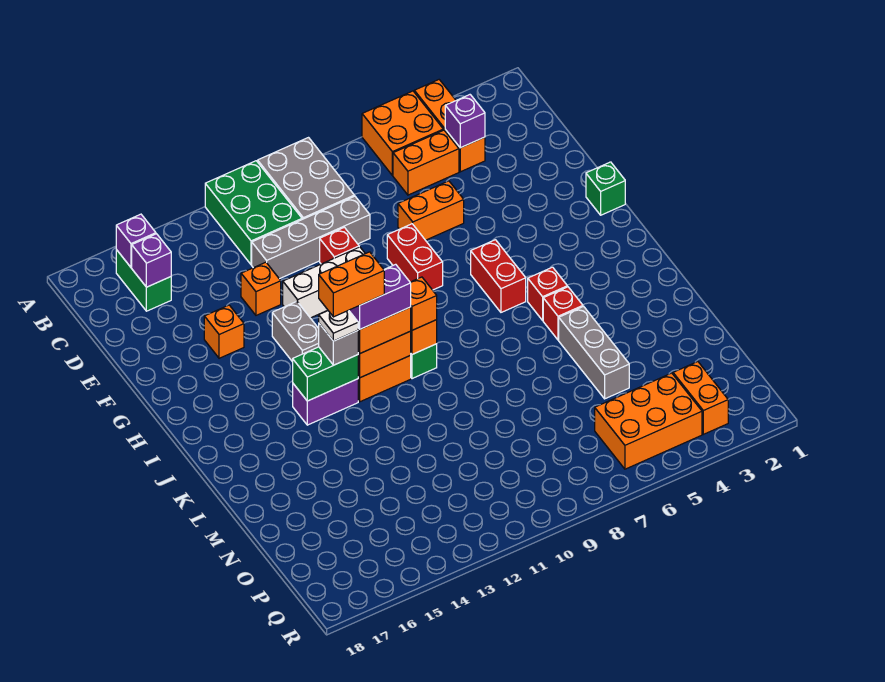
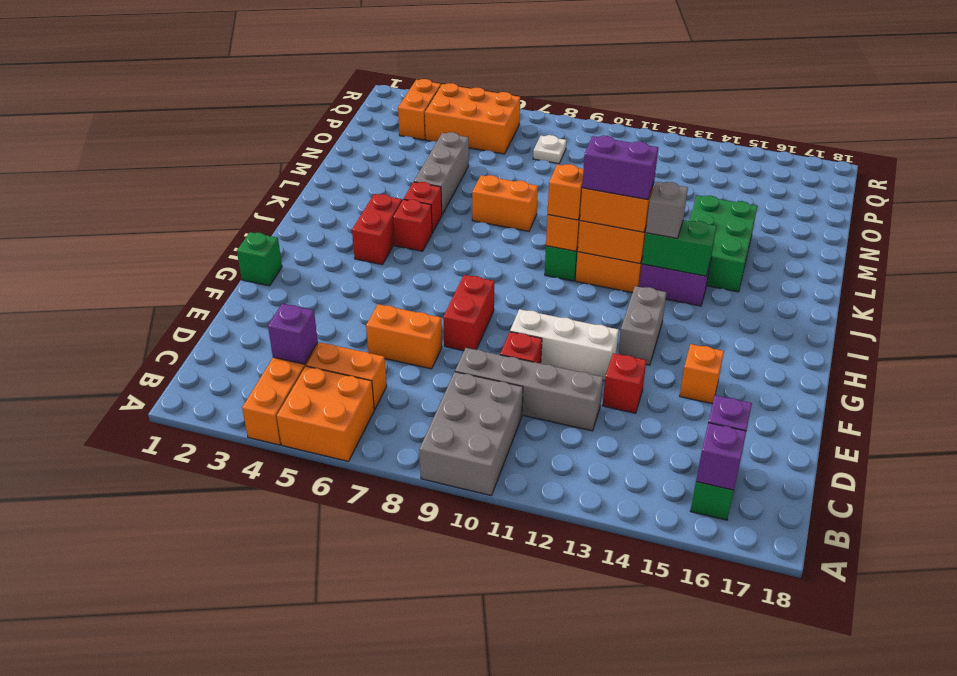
green 2x3 brick [205,161,302,265] -> green 2x3 brick moved to [689,195,757,292]
orange 1x1 brick [241,262,281,315] -> red 1x1 brick [602,353,646,413]
red 1x2 brick [471,240,526,312] -> red 1x2 brick moved to [352,194,402,265]
orange 1x2 brick [319,252,384,317] -> orange 1x2 brick moved to [472,175,538,231]
white 1x1 plate [319,310,358,341] -> white 1x1 plate moved to [533,135,566,164]

